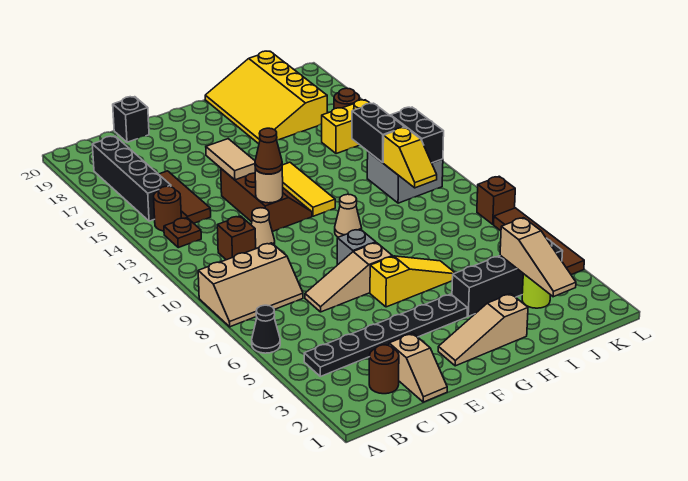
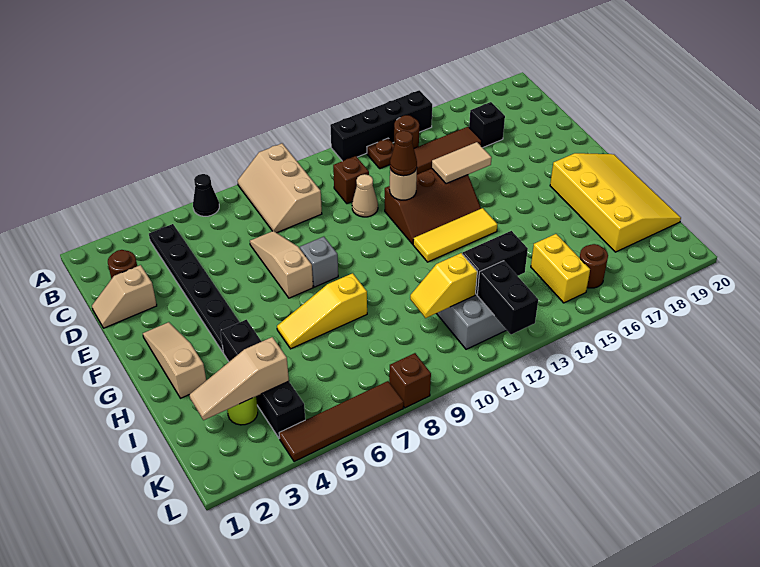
black 1x4 brick [92,136,171,221] -> black 1x4 brick moved to [330,90,432,161]
black 1x1 brick [113,97,149,142] -> black 1x1 brick moved to [469,102,505,148]
yellow 1x3 slope [370,256,455,307] -> yellow 1x3 slope turned to [277,273,367,349]
tan 1x1 cone [335,194,362,237] -> none
yellow 3x4 slope [205,51,327,144] -> yellow 3x4 slope turned to [550,153,681,252]
black 1x2 brick [391,107,444,163] -> black 1x2 brick turned to [477,261,538,335]

